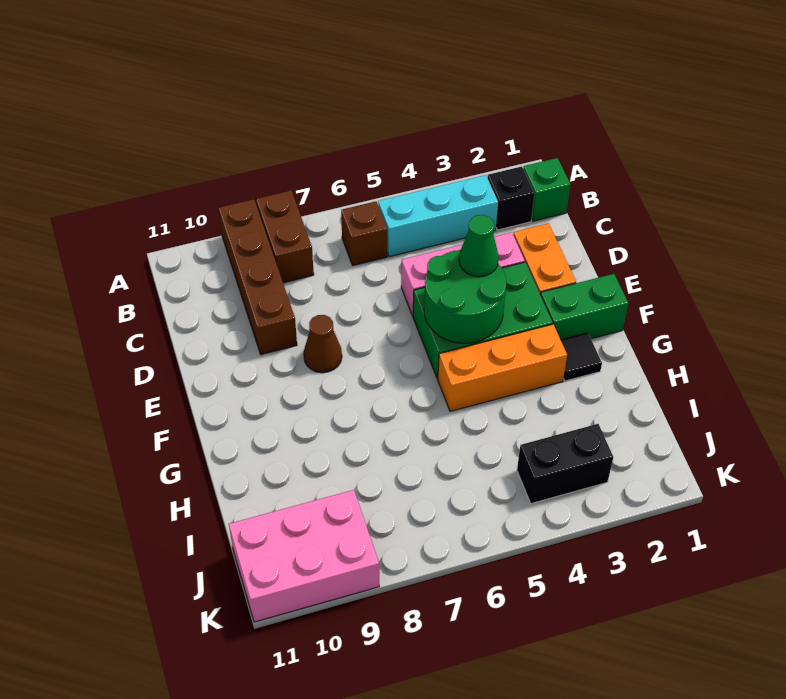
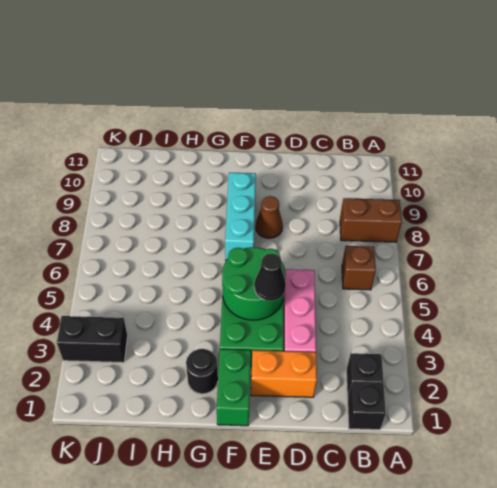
brown 1x4 brick [219,199,297,355] -> none
green 1x1 brick [523,158,571,221] -> black 1x1 brick [348,383,386,430]
cyan 1x3 brick [378,175,498,257] -> cyan 1x3 brick moved to [225,173,256,260]
green 1x1 cone [459,215,499,277] -> black 1x1 cone [254,253,286,301]
black 1x1 tile [561,333,602,381] -> black 1x1 round brick [186,349,218,394]
orange 1x3 brick [438,324,567,411] -> none
black 1x2 brick [517,424,613,504] -> black 1x2 brick turned to [57,316,128,363]
pink 2x3 brick [229,490,379,622] -> none

